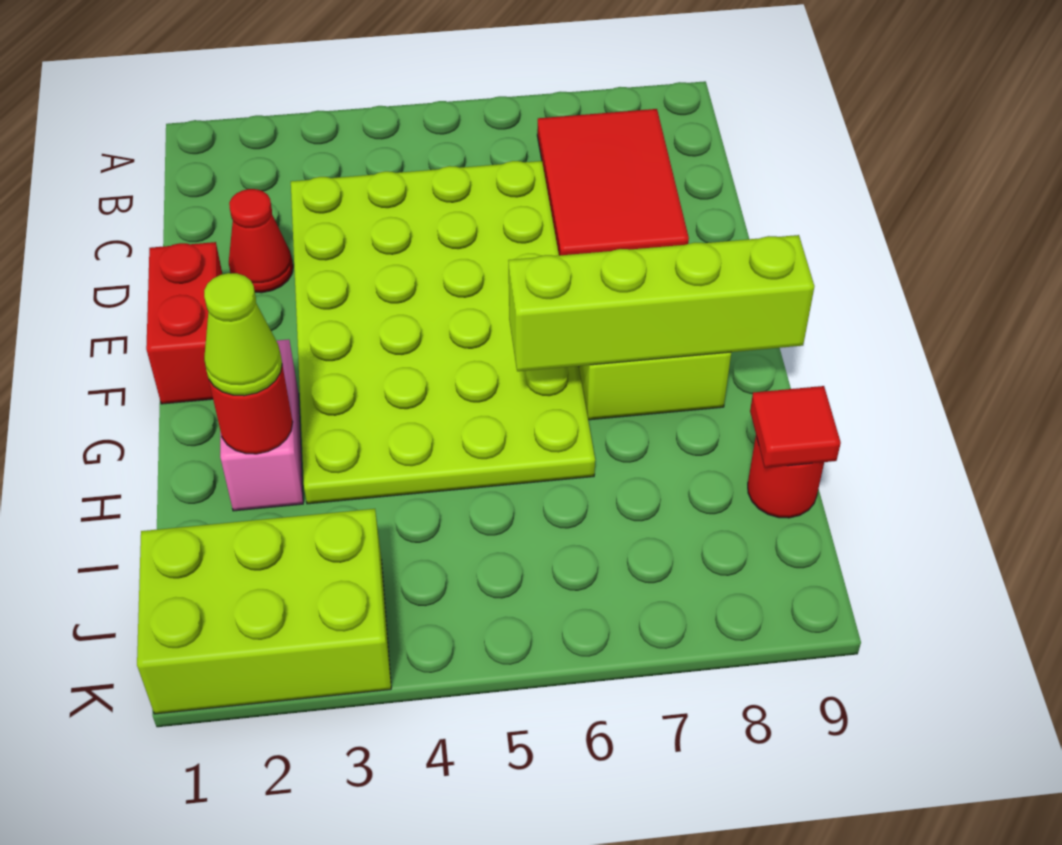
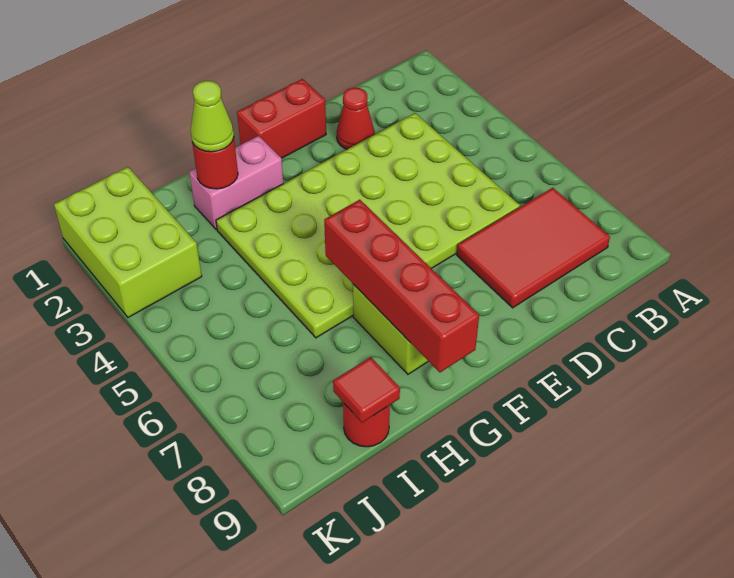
lime 1x4 brick [508,235,814,371] -> red 1x4 brick [324,200,479,372]

